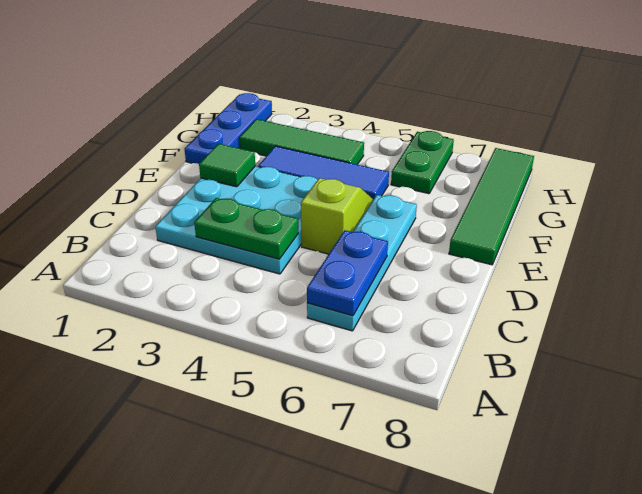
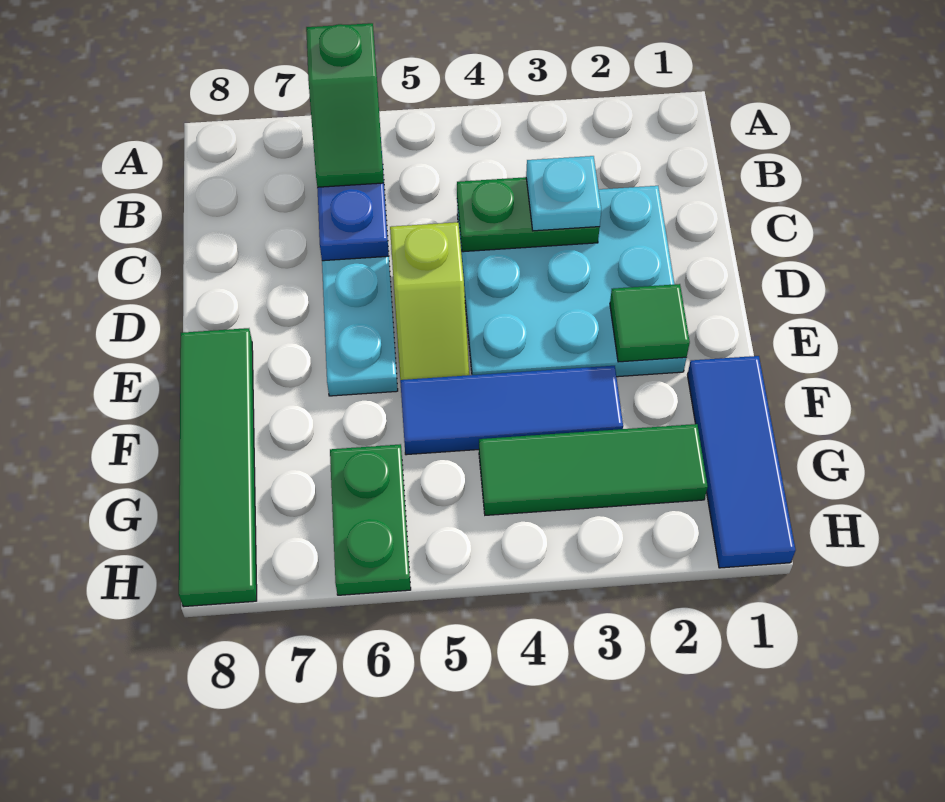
none -> green 1x2 slope [306,23,384,187]
none -> cyan 1x1 plate [526,156,601,231]
blue 1x3 plate [184,93,272,164] -> blue 1x3 tile [688,356,796,568]

